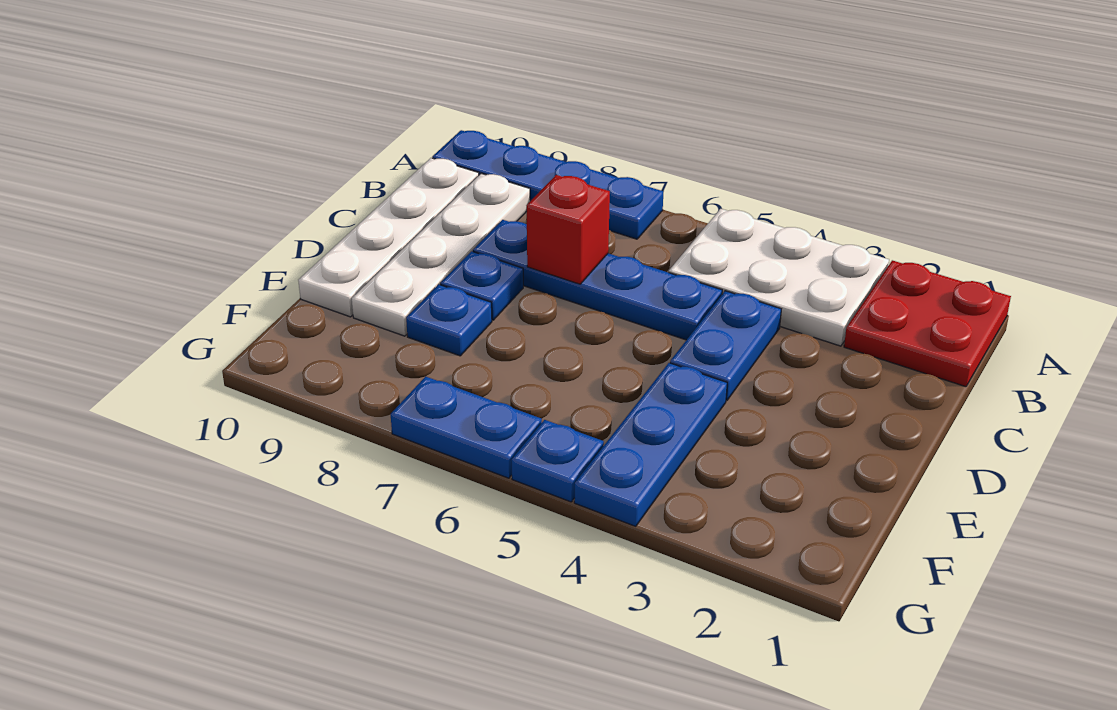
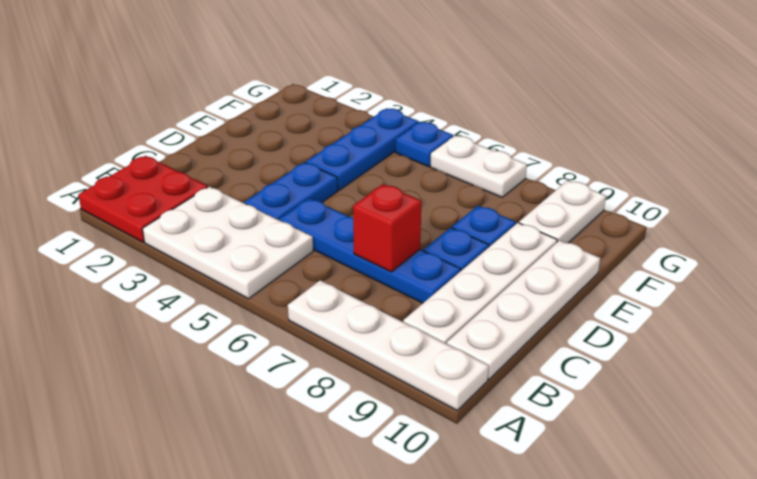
blue 1x4 plate [432,130,663,239] -> white 1x4 plate [288,280,489,410]
none -> white 1x2 plate [519,180,606,243]
blue 1x2 plate [391,377,542,478] -> white 1x2 plate [430,136,527,197]

